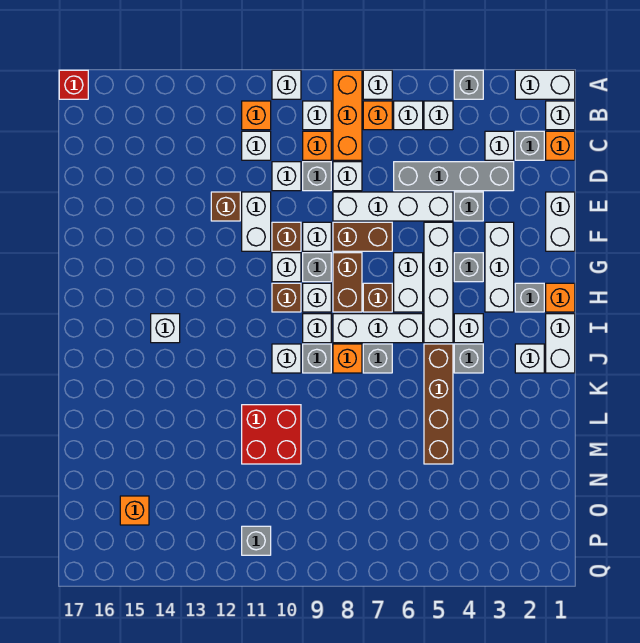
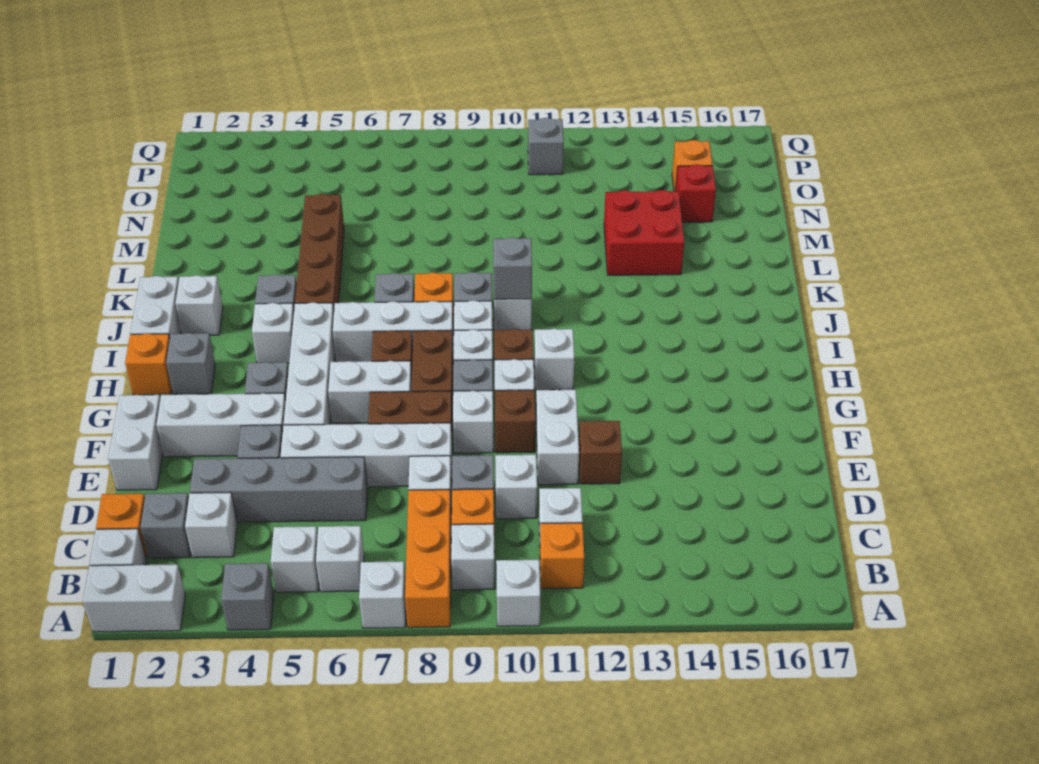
red 1x1 brick [59,70,88,99] -> red 1x1 brick moved to [675,164,716,222]
orange 1x1 brick [363,101,392,130] -> none
white 1x3 brick [485,222,514,312] -> white 1x3 brick turned to [156,393,286,457]
white 1x2 brick [394,253,423,312] -> white 1x2 brick turned to [328,361,412,423]
white 1x1 brick [151,314,180,343] -> white 1x1 brick moved to [534,329,574,390]
none -> grey 1x1 brick [493,237,532,299]
red 2x2 brick [242,405,301,464] -> red 2x2 brick moved to [604,190,684,275]

